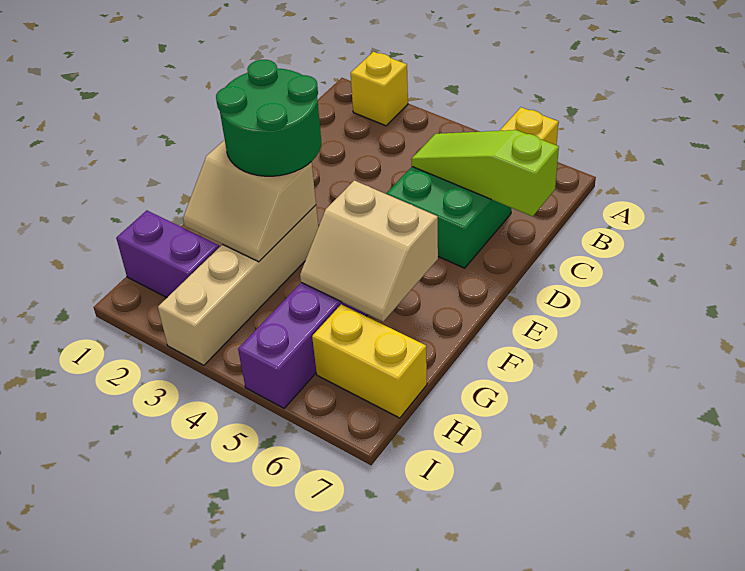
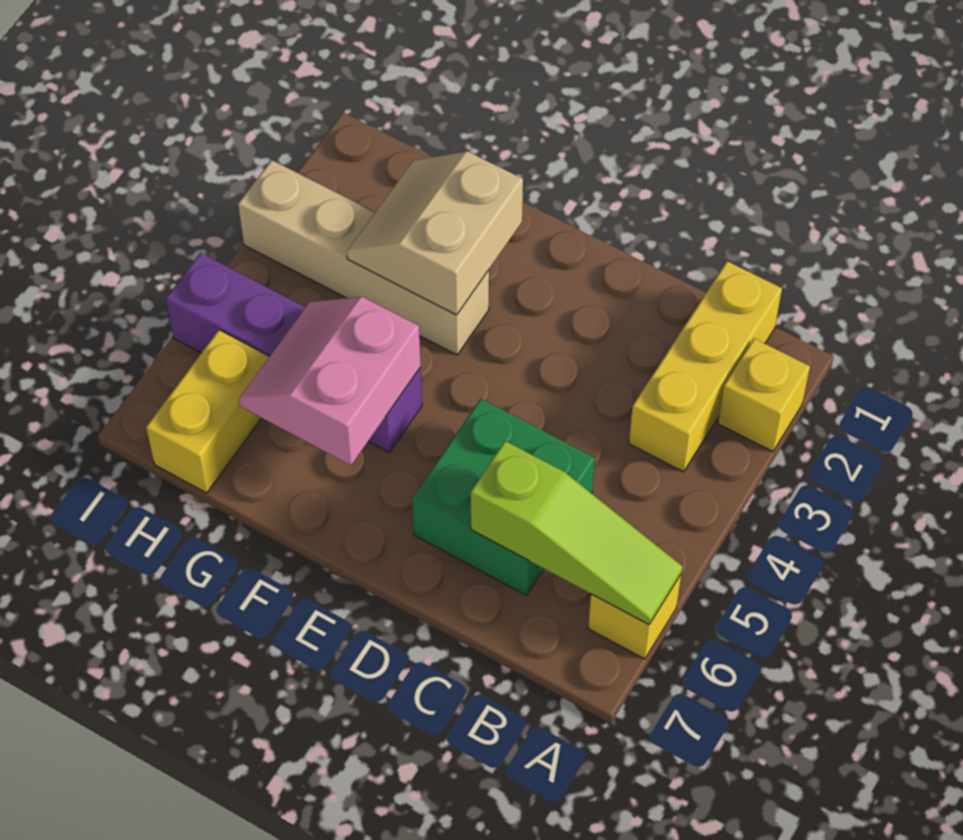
none -> yellow 1x3 brick [629,261,782,472]
lime 1x3 slope [411,130,559,216] -> lime 1x3 slope turned to [471,441,682,625]
green 2x2 round brick [216,60,321,176] -> none
tan 2x2 slope [300,180,438,322] -> pink 2x2 slope [239,297,421,465]
purple 1x2 brick [116,210,219,298] -> none

